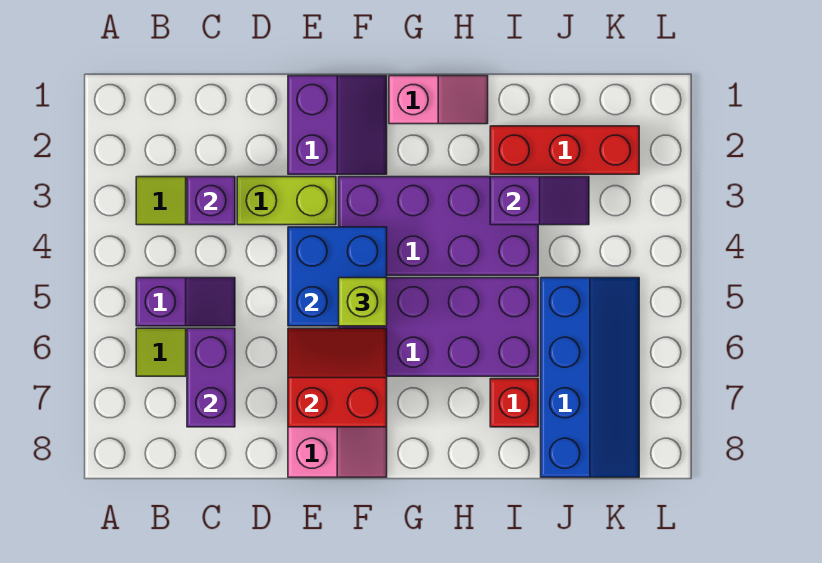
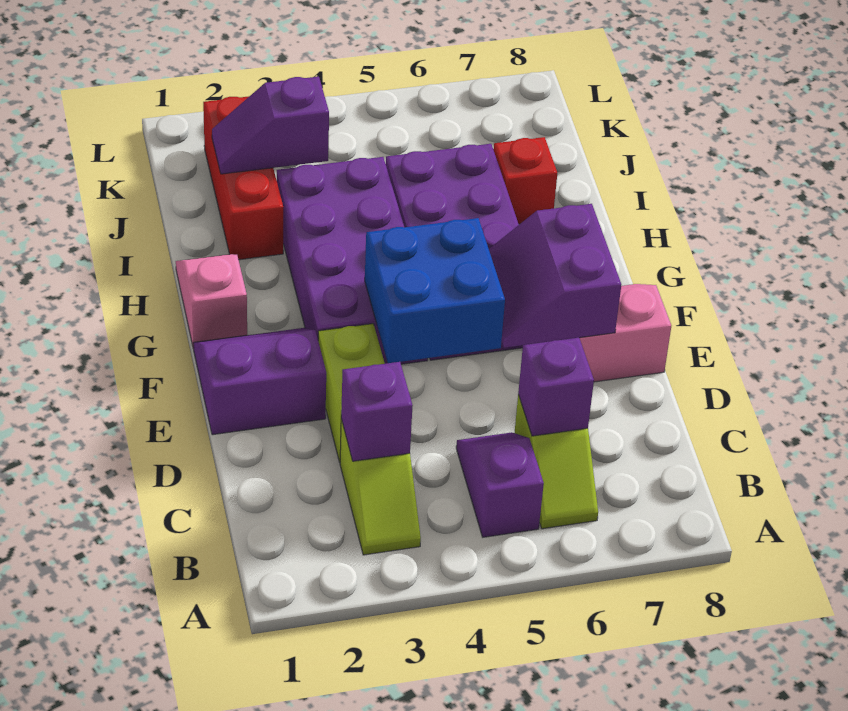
purple 1x2 brick [187,328,235,427] -> purple 1x1 brick [518,338,594,436]
red 2x2 slope [288,328,387,427] -> purple 2x2 slope [489,204,621,348]
lime 1x1 brick [339,278,387,326] -> none
purple 1x2 slope [490,177,589,225] -> purple 1x2 slope turned to [212,77,329,174]
blue 2x4 slope [541,278,639,477] -> none

